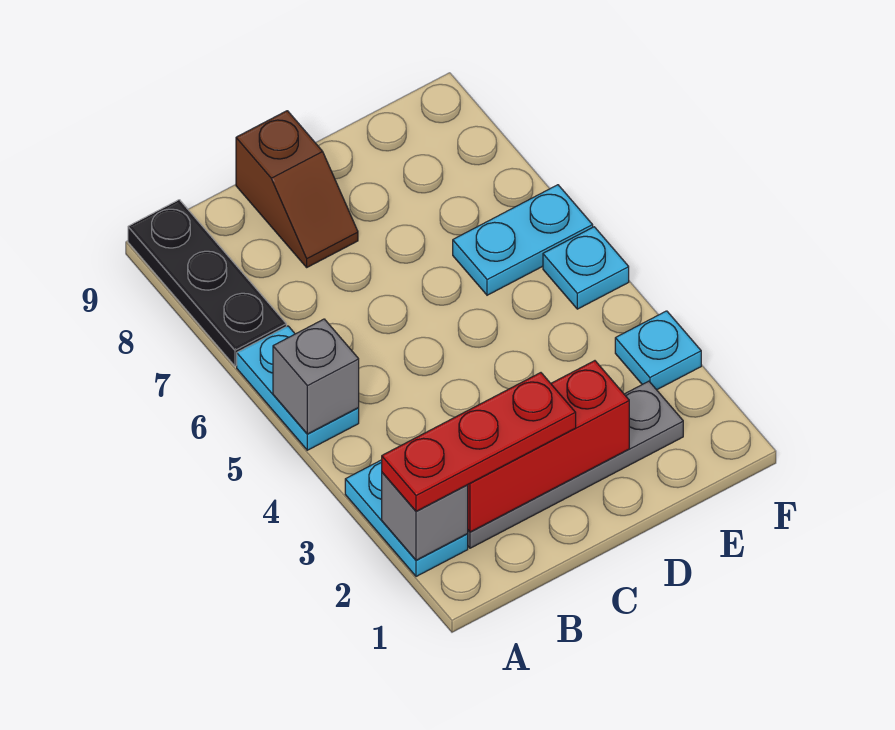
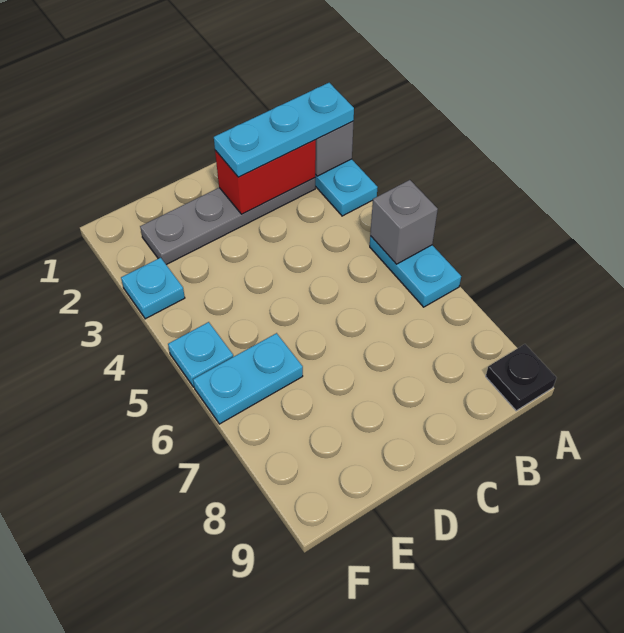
red 1x3 plate [382,373,576,511] -> cyan 1x3 plate [214,83,354,177]
black 1x3 plate [128,200,286,366] -> black 1x1 plate [486,344,556,411]
red 1x3 brick [468,361,629,532] -> red 1x2 brick [215,140,316,214]
brown 1x2 slope [236,111,358,267] -> none

